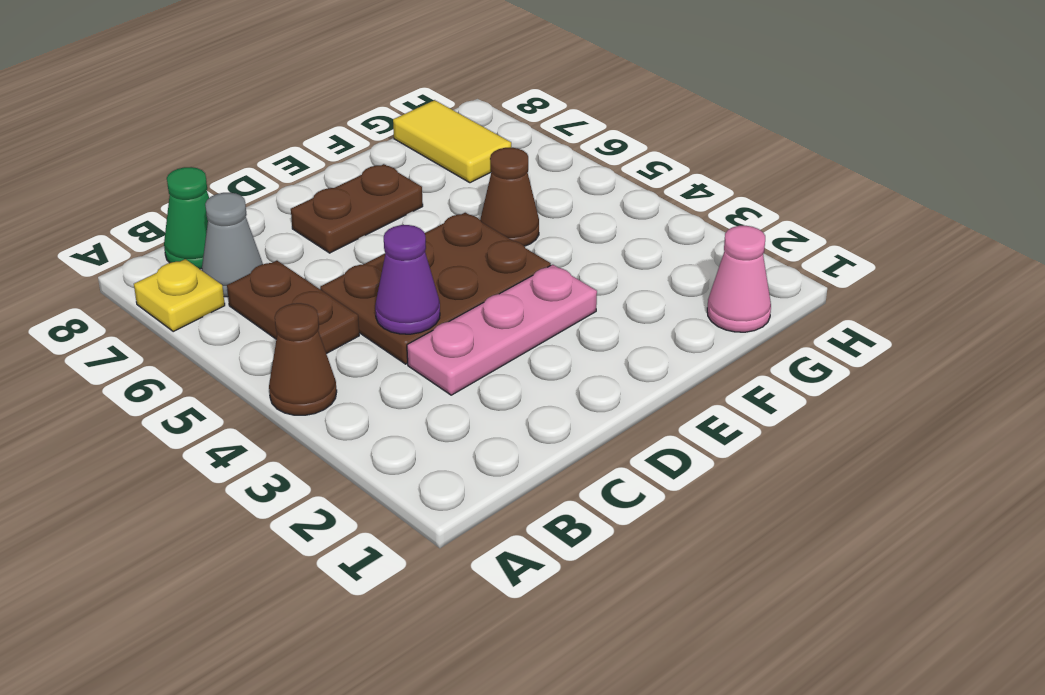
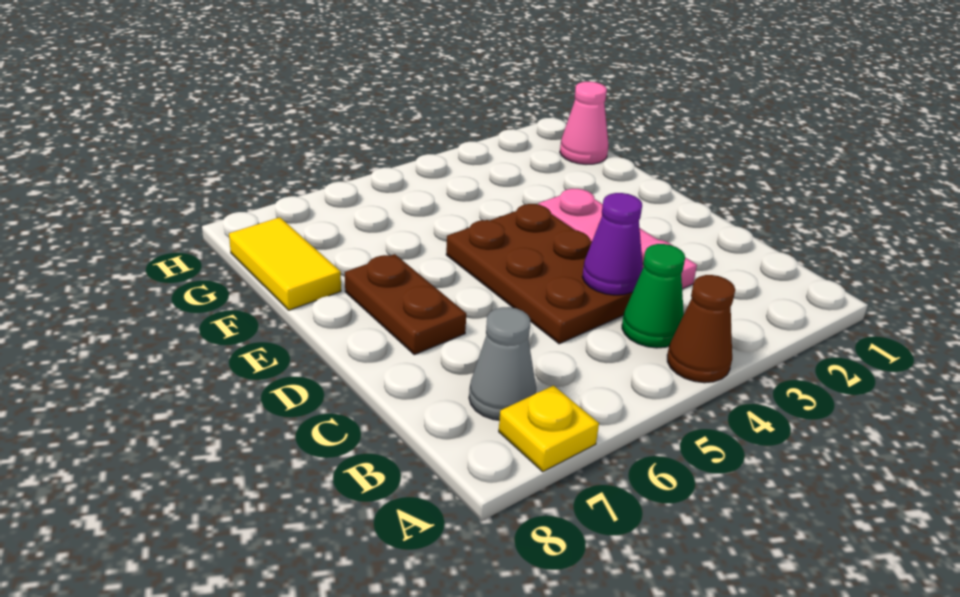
brown 1x2 plate [227,261,359,354] -> none
green 1x1 cone [164,167,209,269] -> green 1x1 cone moved to [622,244,685,348]
brown 1x1 cone [480,148,539,246] -> none
yellow 1x2 tile [393,100,511,183] -> yellow 1x2 tile turned to [229,217,341,310]

